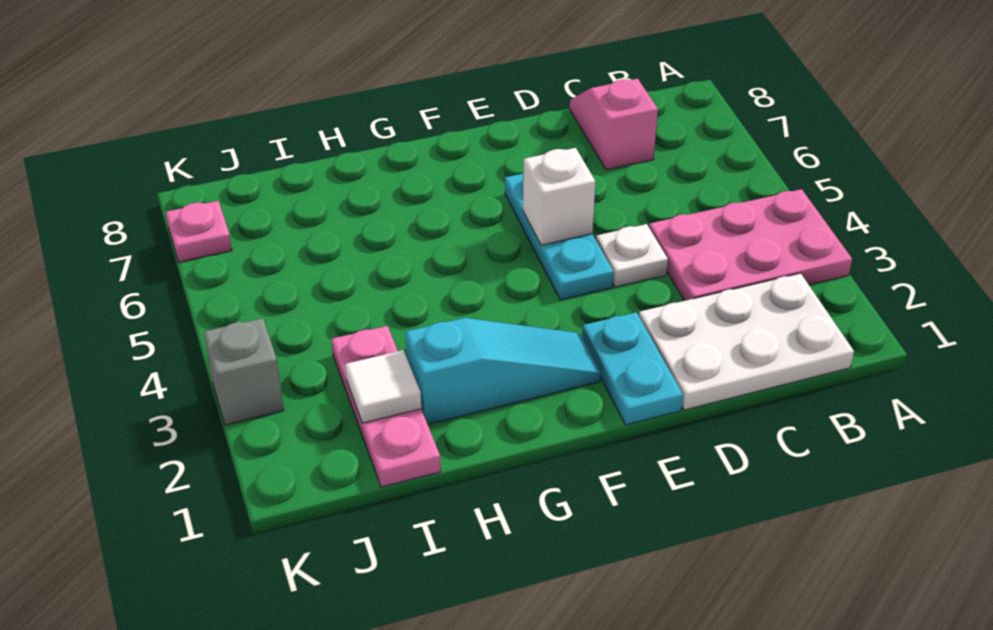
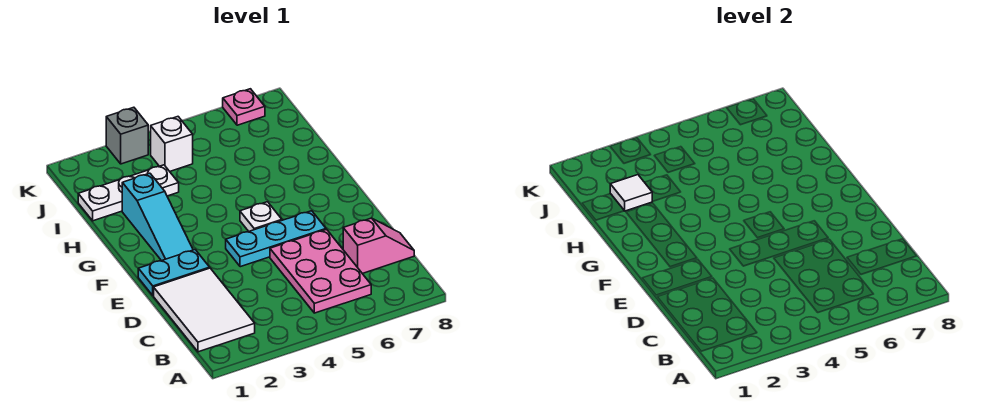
pink 2x3 plate [649,189,852,301] -> pink 2x3 plate moved to [270,229,371,313]
white 2x3 plate [639,273,854,410] -> white 2x3 tile [154,268,255,352]
white 1x1 plate [596,224,668,287] -> white 1x1 plate moved to [240,202,282,231]
white 1x1 brick [523,148,595,245] -> white 1x1 brick moved to [151,117,193,171]
pink 1x3 plate [331,326,441,487] -> white 1x3 plate [78,165,179,221]

